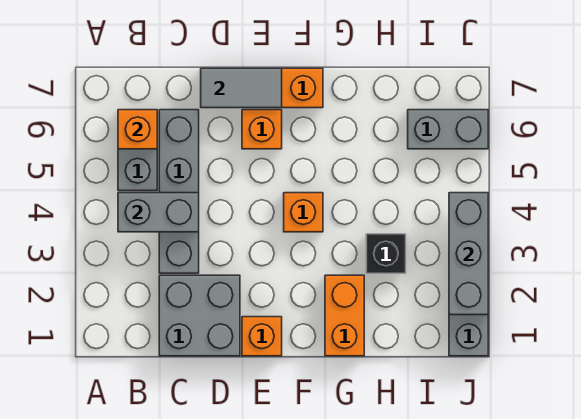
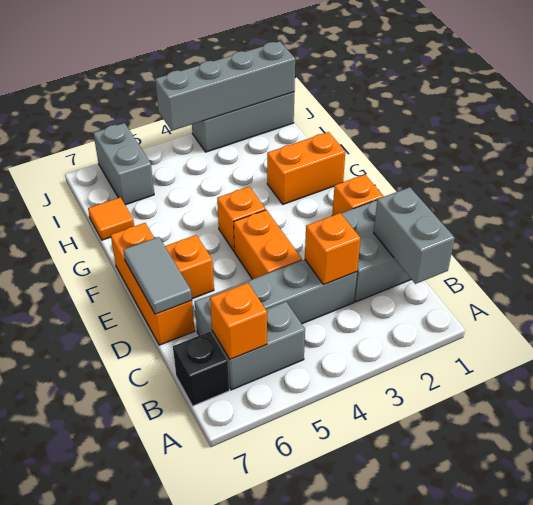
grey 1x2 brick [118,193,199,232] -> grey 1x2 brick moved to [374,187,455,284]
none -> orange 1x1 brick [305,213,361,285]
none -> orange 1x2 brick [234,210,302,279]
black 1x1 brick [366,234,406,273] -> black 1x1 brick moved to [173,332,229,406]
none -> orange 1x1 tile [88,197,134,240]
grey 1x3 brick [449,193,488,315] -> grey 1x4 brick [155,41,295,131]

